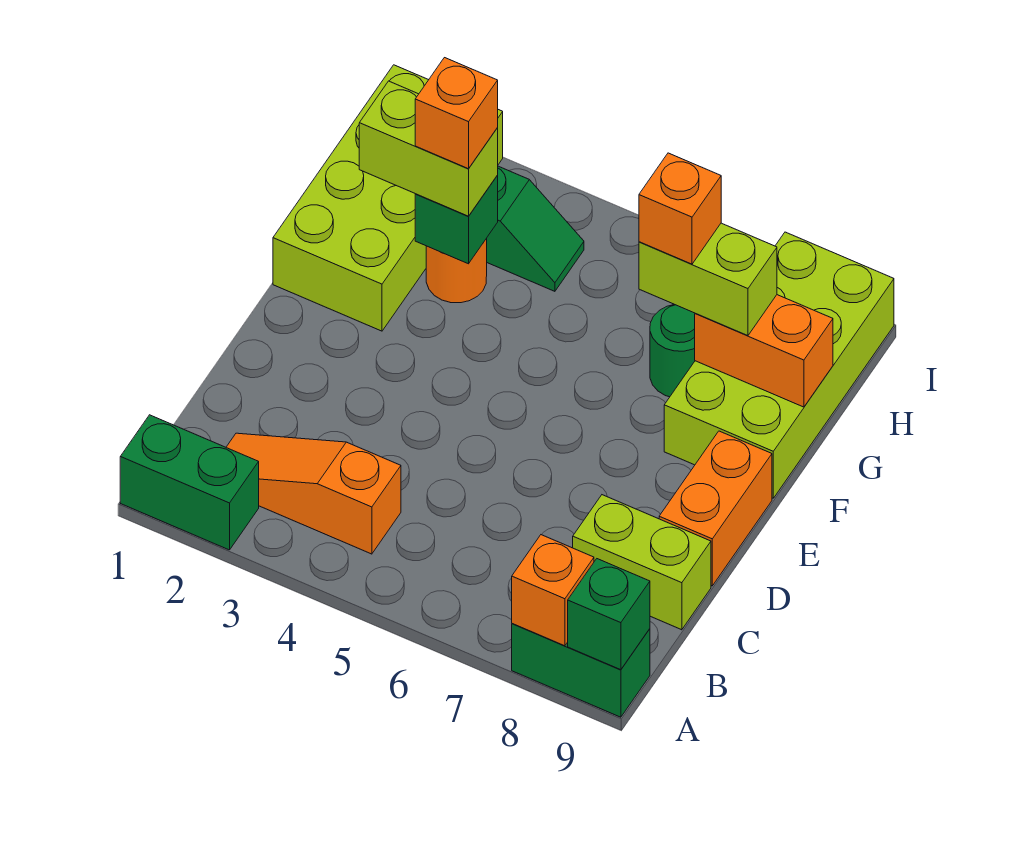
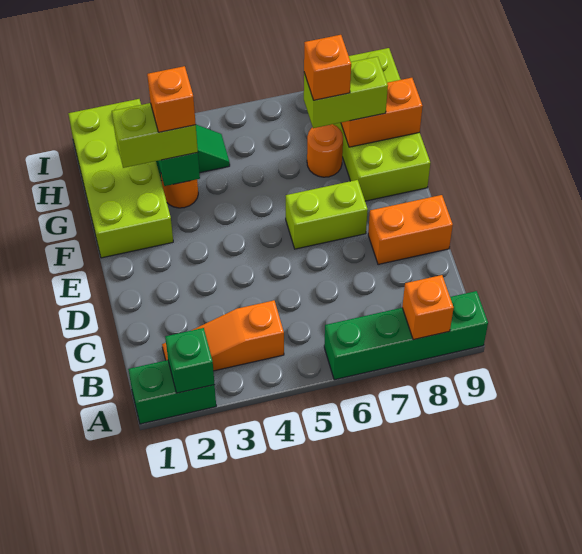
green 1x2 brick [512,624,650,717] -> green 1x4 brick [324,291,488,380]
green 1x1 brick [568,559,650,670] -> green 1x1 brick moved to [165,328,215,393]
lime 1x2 brick [573,495,711,630] -> lime 1x2 brick moved to [286,180,368,249]
orange 1x2 brick [659,431,772,586] -> orange 1x2 brick turned to [368,195,453,264]
green 1x1 round brick [650,305,695,397] -> orange 1x1 round brick [307,124,343,177]

